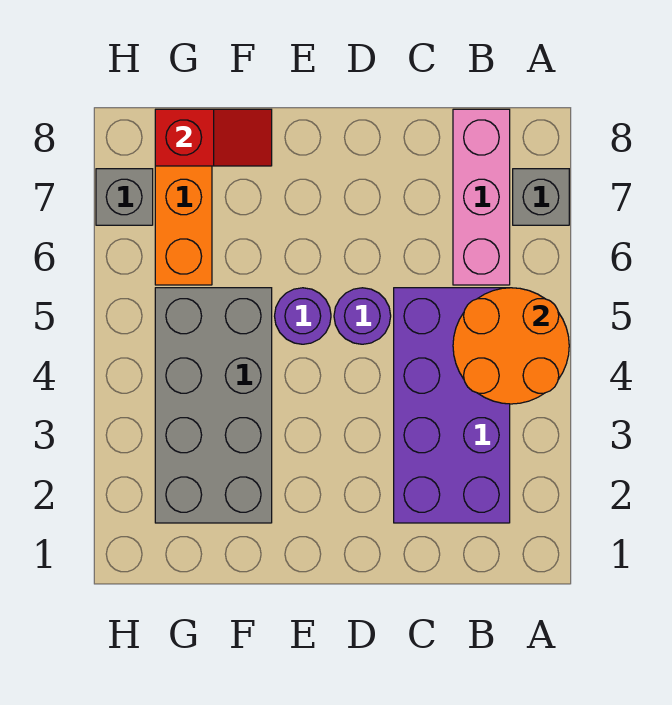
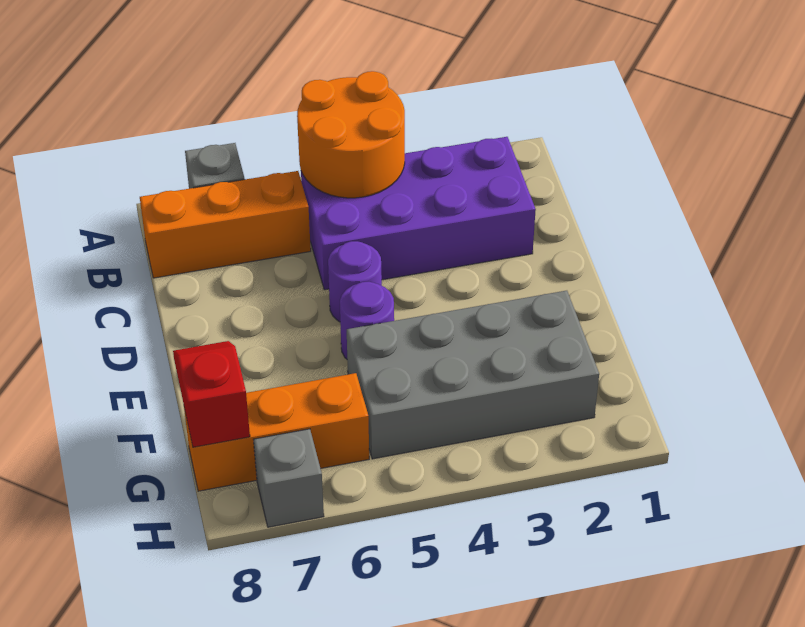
pink 1x3 brick [453,109,510,285] -> orange 1x3 brick [140,171,311,278]

